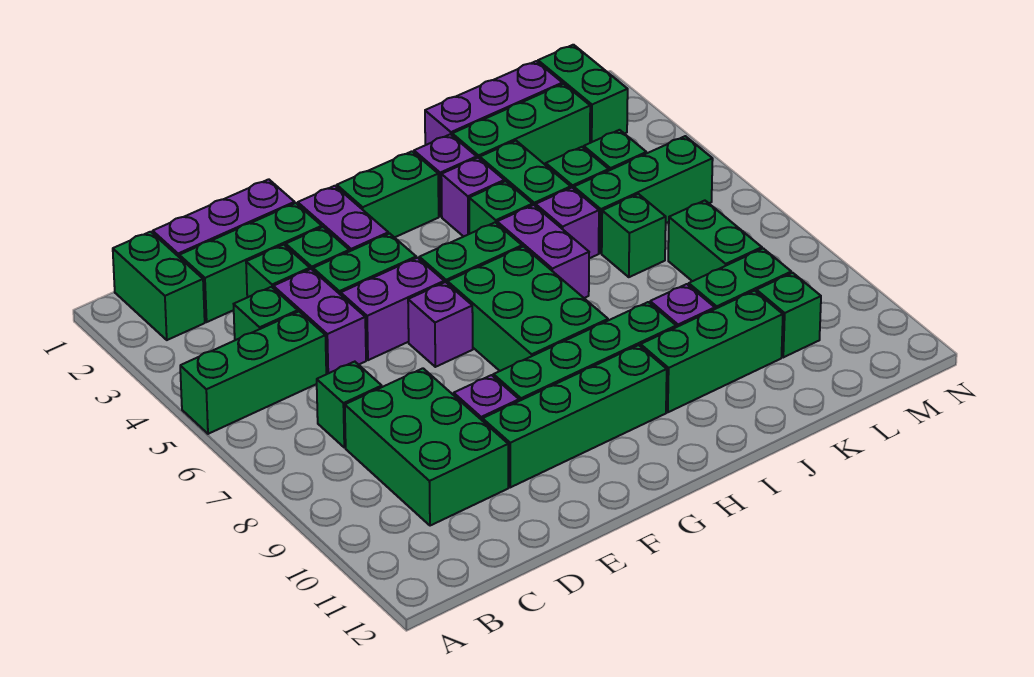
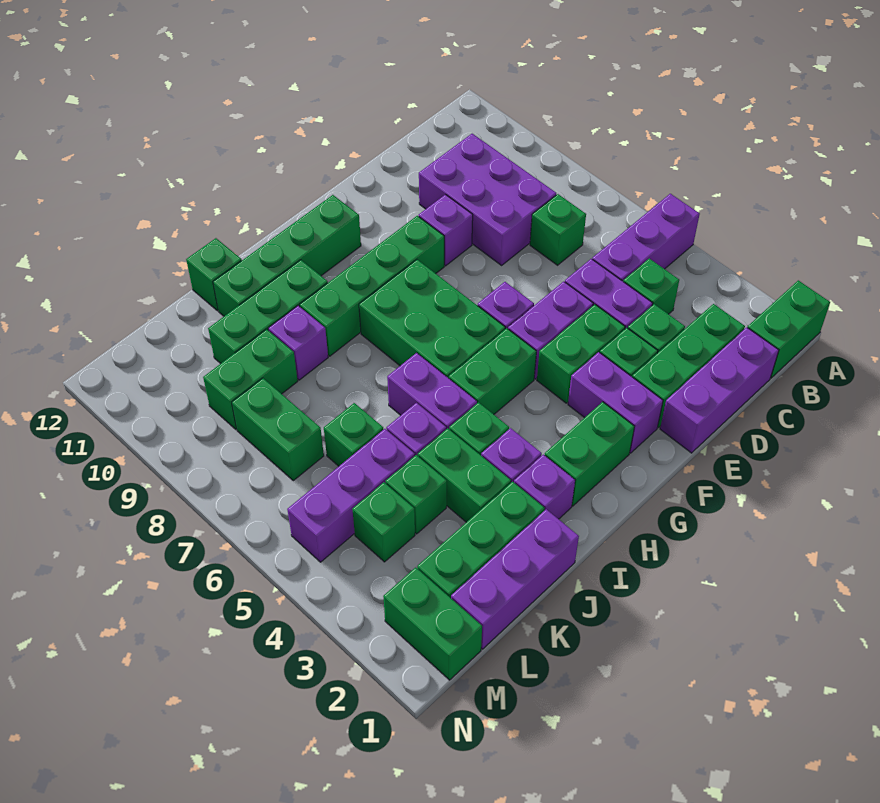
green 1x3 brick [180,312,326,434] -> purple 1x3 brick [592,194,700,281]
green 1x2 brick [113,232,205,340] -> green 1x2 brick turned to [748,280,830,378]
green 2x3 brick [345,368,508,526] -> purple 2x3 brick [419,134,556,265]
green 1x4 brick [483,345,667,487] -> green 1x4 brick moved to [213,195,361,316]
green 1x3 brick [574,136,713,253] -> purple 1x3 brick [287,429,415,562]
green 1x1 brick [756,273,821,357] -> green 1x1 brick moved to [186,238,242,311]

